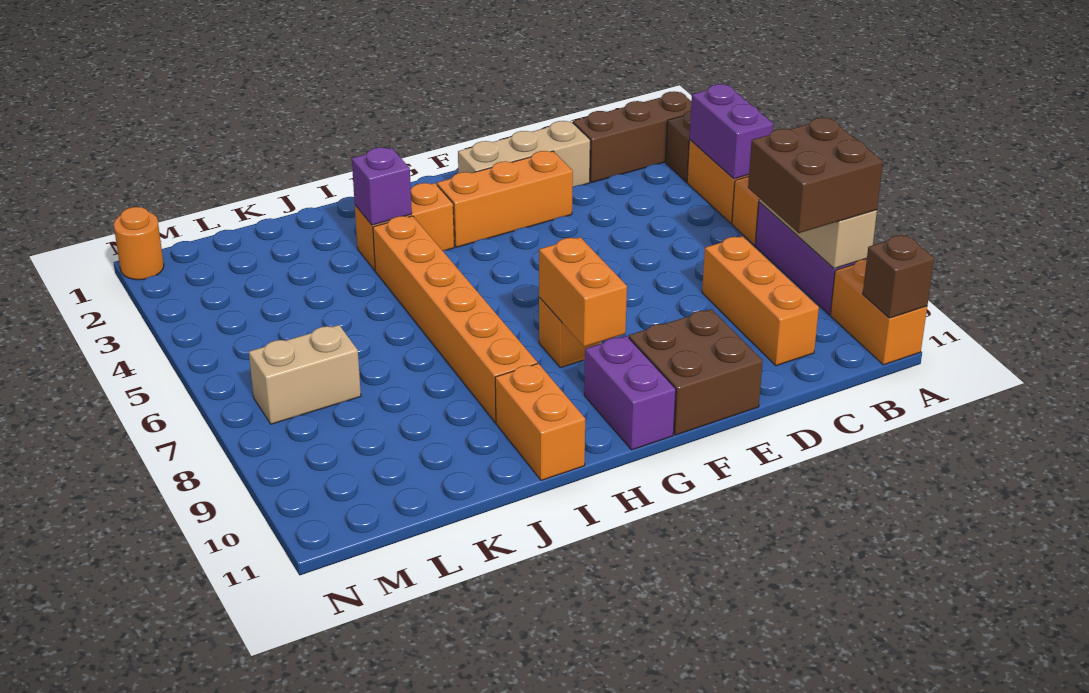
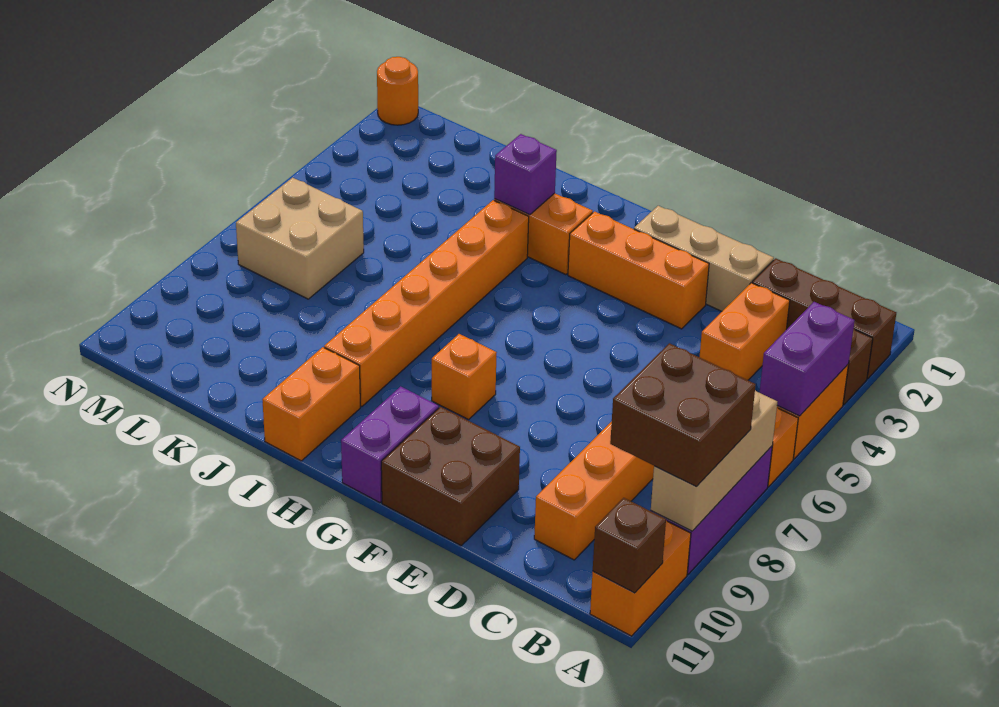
orange 1x2 brick [539,237,627,347] -> orange 1x2 brick moved to [700,283,790,380]
tan 1x2 brick [249,325,361,424] -> tan 2x2 brick [236,178,364,299]

